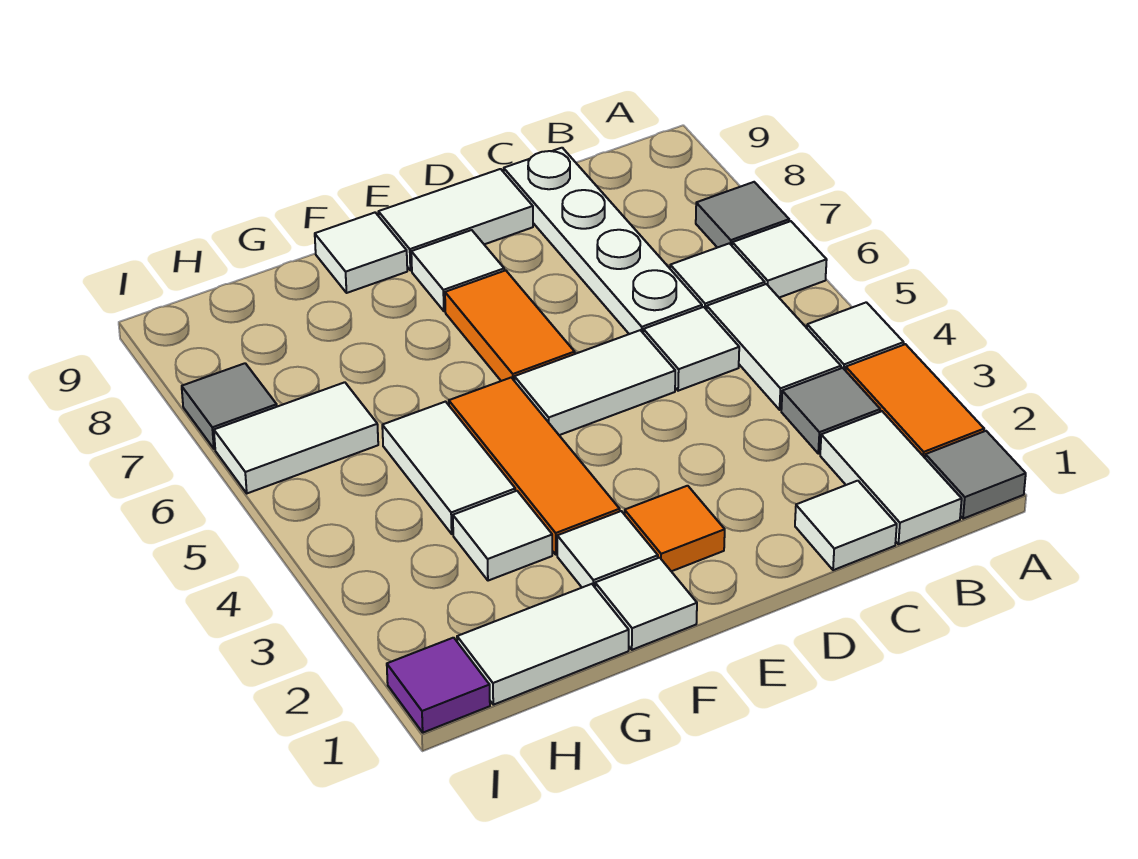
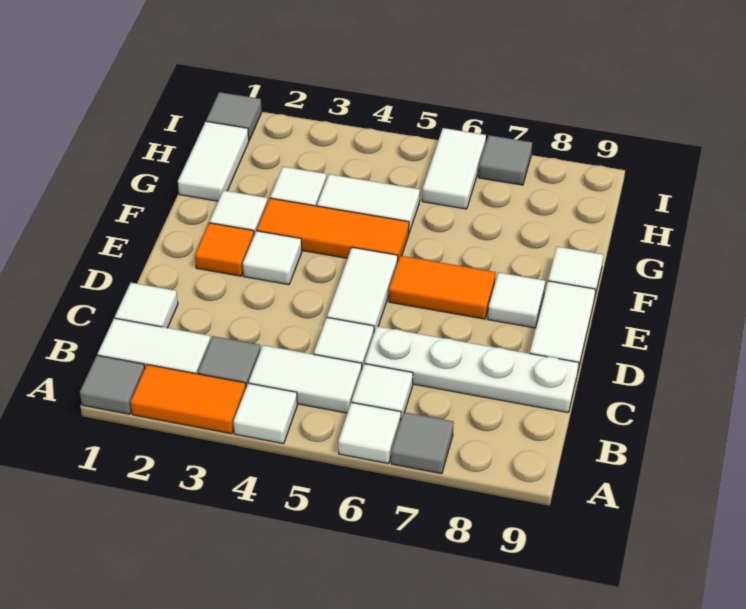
white 1x1 tile [595,558,697,650] -> white 1x1 tile moved to [243,231,302,285]
purple 1x1 tile [387,638,490,733] -> grey 1x1 tile [206,92,262,140]

